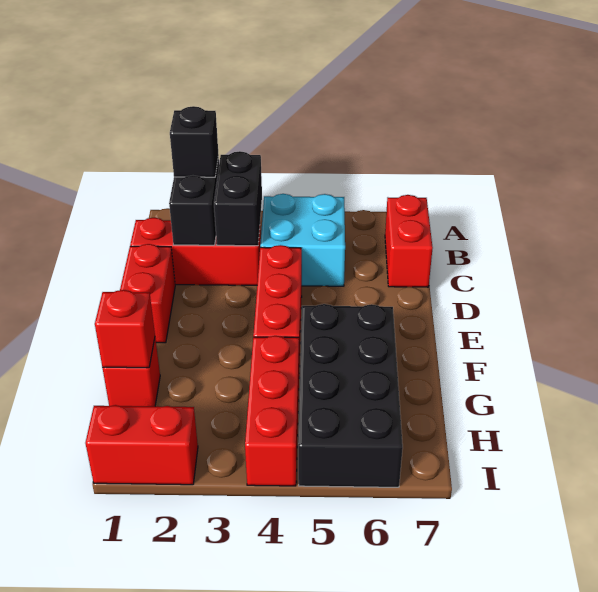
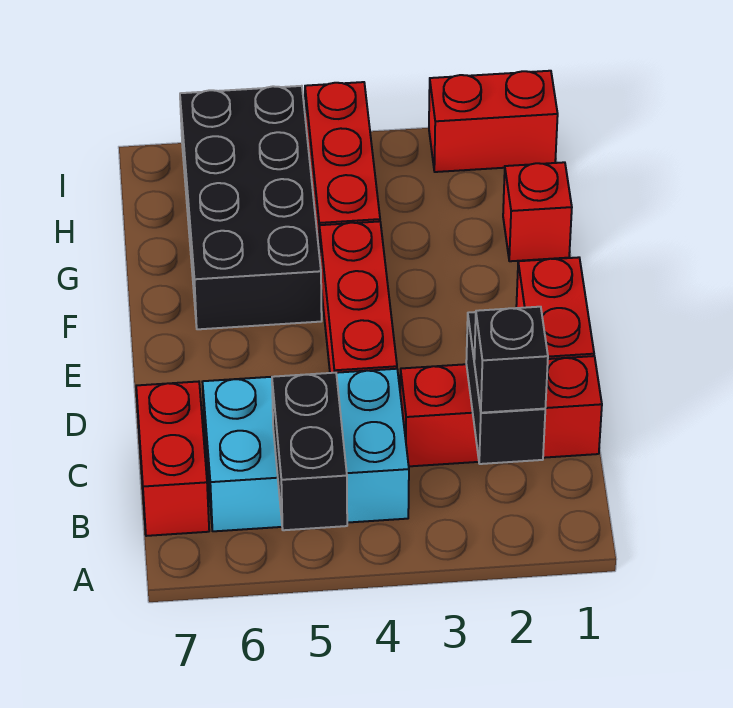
black 1x2 brick [214,151,262,246] -> black 1x2 brick moved to [272,373,347,530]
cyan 2x2 brick [260,194,345,286] -> cyan 2x3 brick [203,369,409,531]
red 1x1 brick [95,290,155,368] -> none

